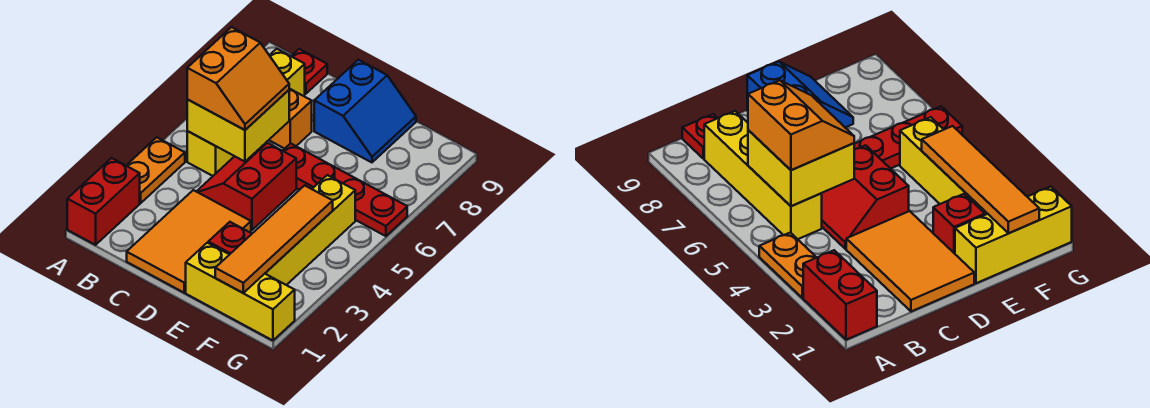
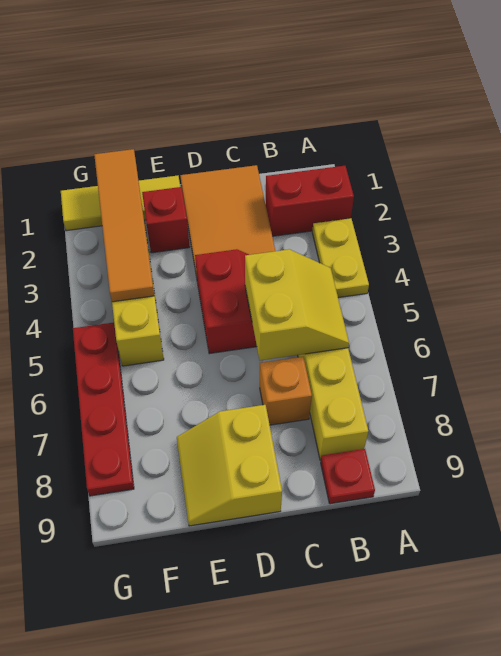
red 1x2 brick [67,158,140,245] -> red 1x2 brick turned to [266,166,354,236]
orange 1x2 plate [126,137,185,203] -> yellow 1x2 plate [312,218,369,298]
yellow 2x2 brick [187,90,289,162] -> yellow 2x2 slope [245,249,349,360]
orange 2x2 slope [187,27,289,130] -> none
red 1x4 plate [283,143,407,236] -> red 1x4 plate turned to [73,322,134,496]
blue 2x2 slope [314,60,416,162] -> yellow 2x2 slope [177,405,282,526]
yellow 1x3 brick [186,243,295,340] -> yellow 1x3 tile [61,176,180,231]

